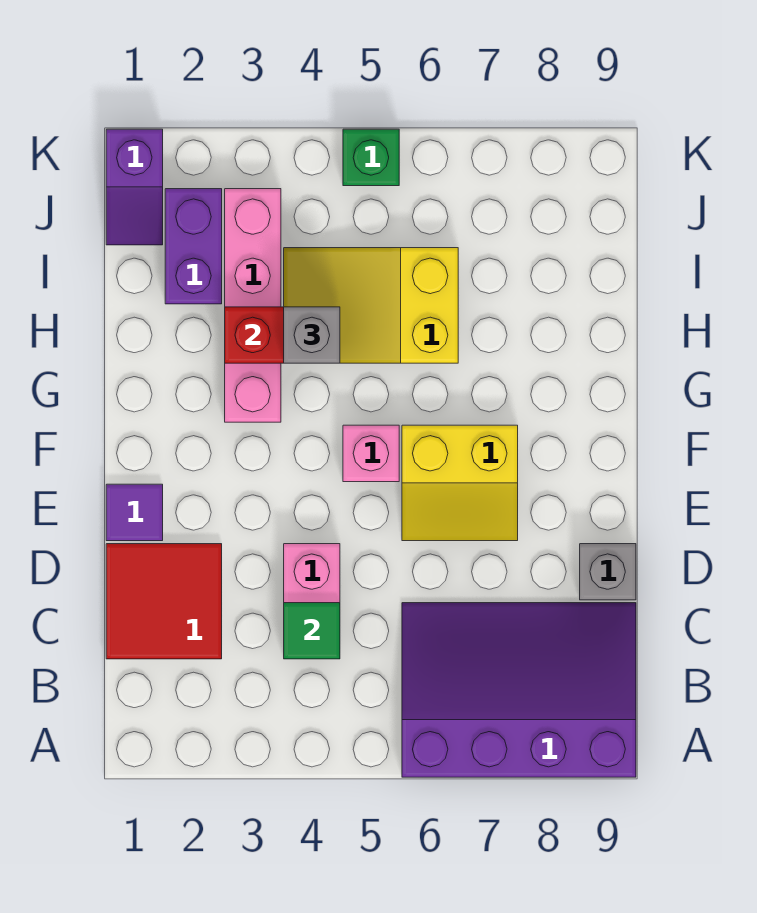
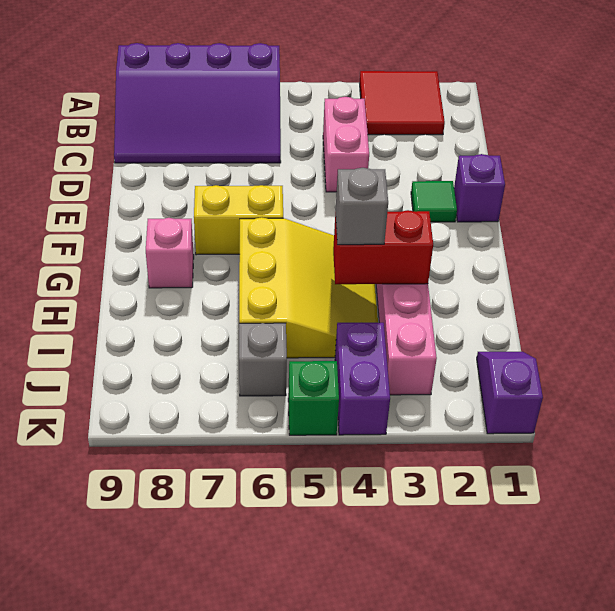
red 2x2 tile [106,544,222,659] -> red 2x2 tile moved to [360,71,445,135]
green 1x1 tile [284,603,340,659] -> green 1x1 tile moved to [411,181,457,222]
grey 1x1 brick [580,544,636,600] -> grey 1x1 brick moved to [239,323,287,396]
purple 1x1 tile [106,484,163,541] -> purple 1x1 brick [454,154,505,222]
pink 1x1 brick [343,425,399,482] -> pink 1x1 brick moved to [146,218,194,288]
yellow 2x3 slope [284,248,458,363] -> yellow 3x3 slope [239,217,378,358]
purple 1x2 brick [165,189,222,304] -> purple 1x2 brick moved to [335,323,390,435]

